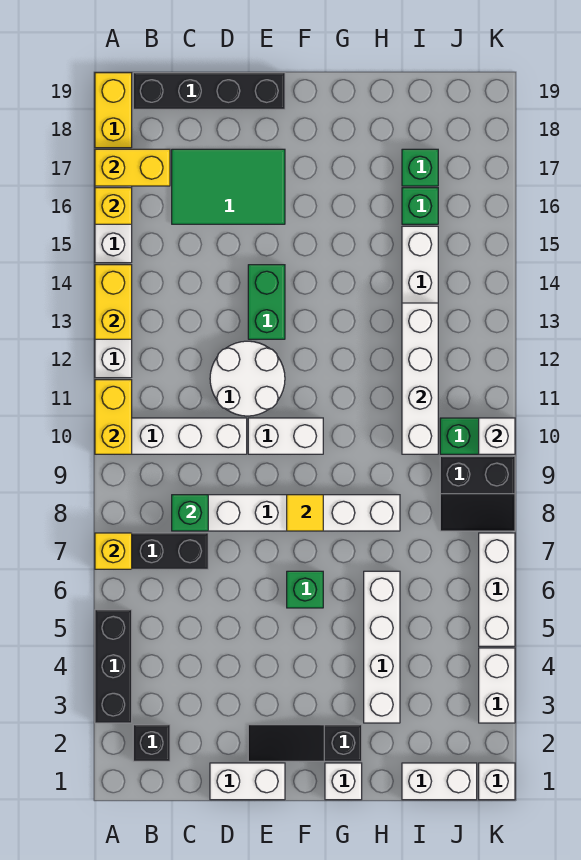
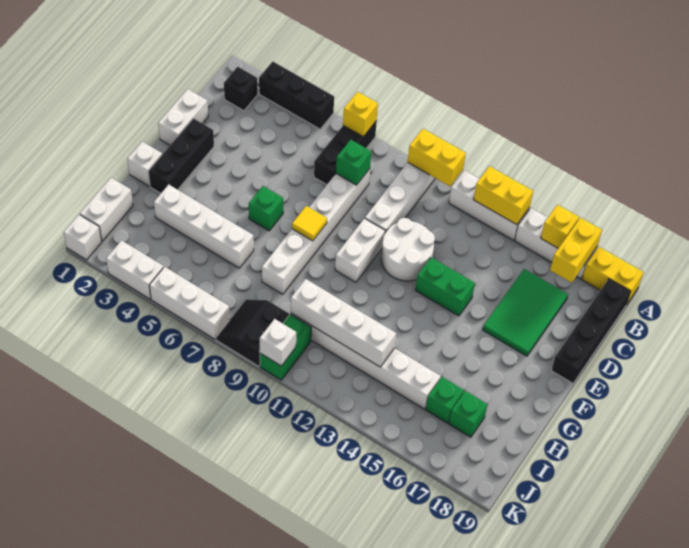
black 1x3 slope [248,725,362,761] -> black 1x3 brick [148,118,214,193]

